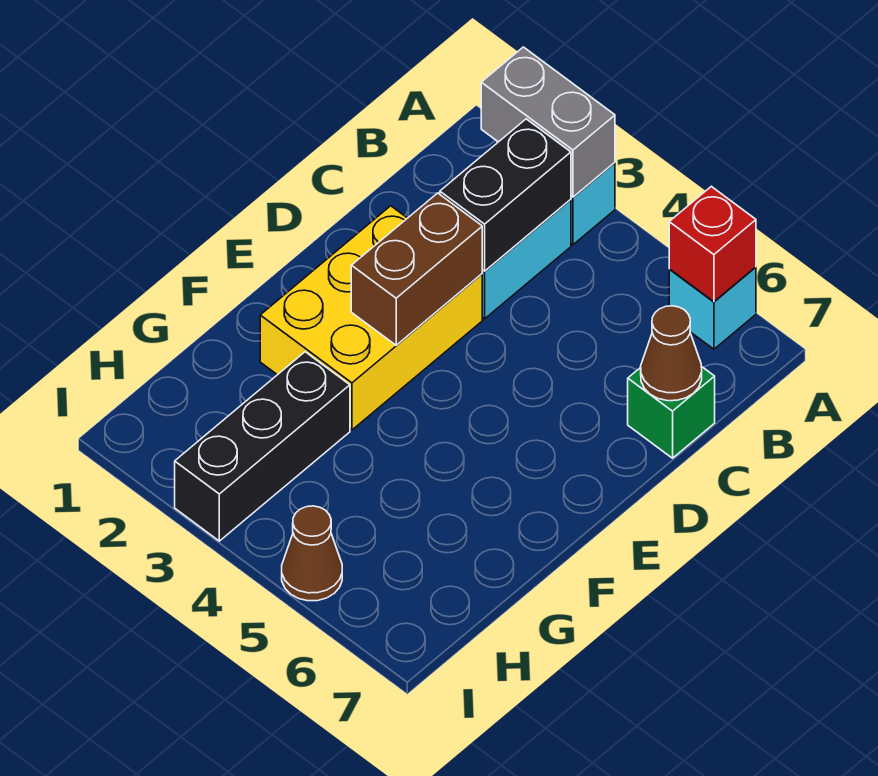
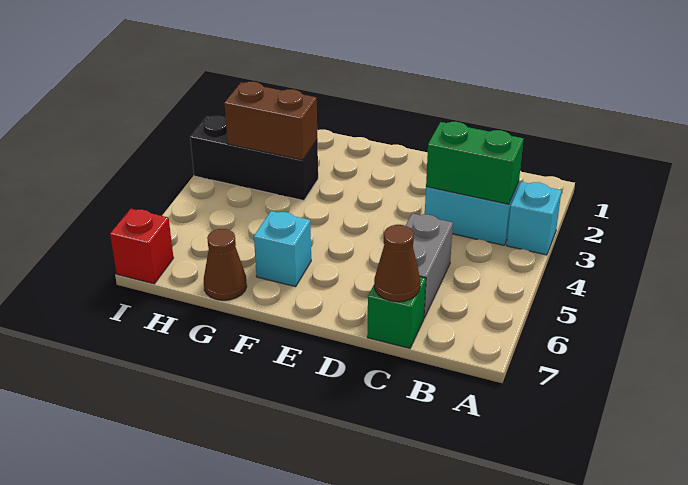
grey 1x2 brick [481,47,615,197] -> grey 1x2 brick moved to [406,213,453,318]
cyan 1x1 brick [669,267,756,349] -> cyan 1x1 brick moved to [254,211,311,287]
red 1x1 brick [669,186,756,302] -> red 1x1 brick moved to [110,209,173,284]
black 1x2 brick [440,119,571,271] -> green 1x2 brick [426,122,524,204]
yellow 2x3 brick [260,206,482,430] -> none
brown 1x2 brick [351,193,482,345] -> brown 1x2 brick moved to [224,82,317,160]
brown 1x1 cone [282,506,342,601] -> brown 1x1 cone moved to [204,229,247,300]

